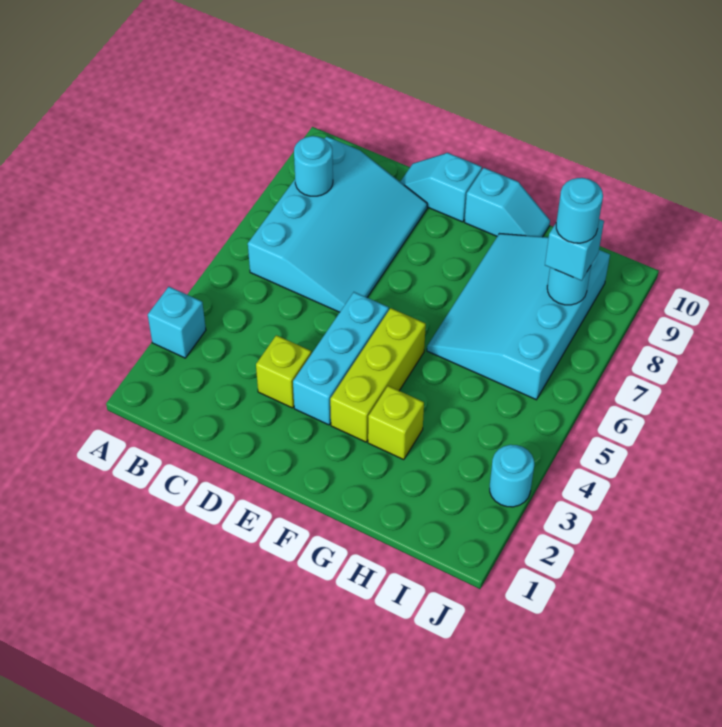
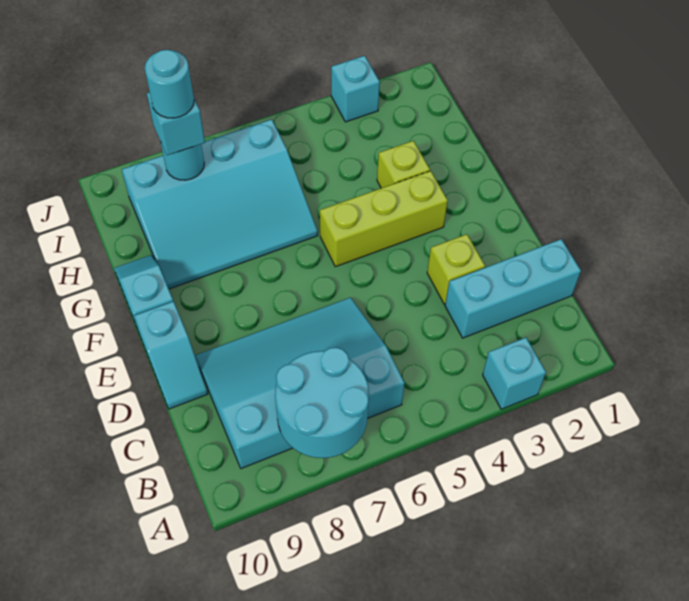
cyan 1x1 round brick [294,136,333,196] -> cyan 2x2 round brick [275,347,369,458]
cyan 1x3 brick [293,292,389,425] -> cyan 1x3 brick moved to [445,239,581,338]
cyan 1x1 round brick [490,445,534,507] -> cyan 1x1 brick [331,56,380,122]

